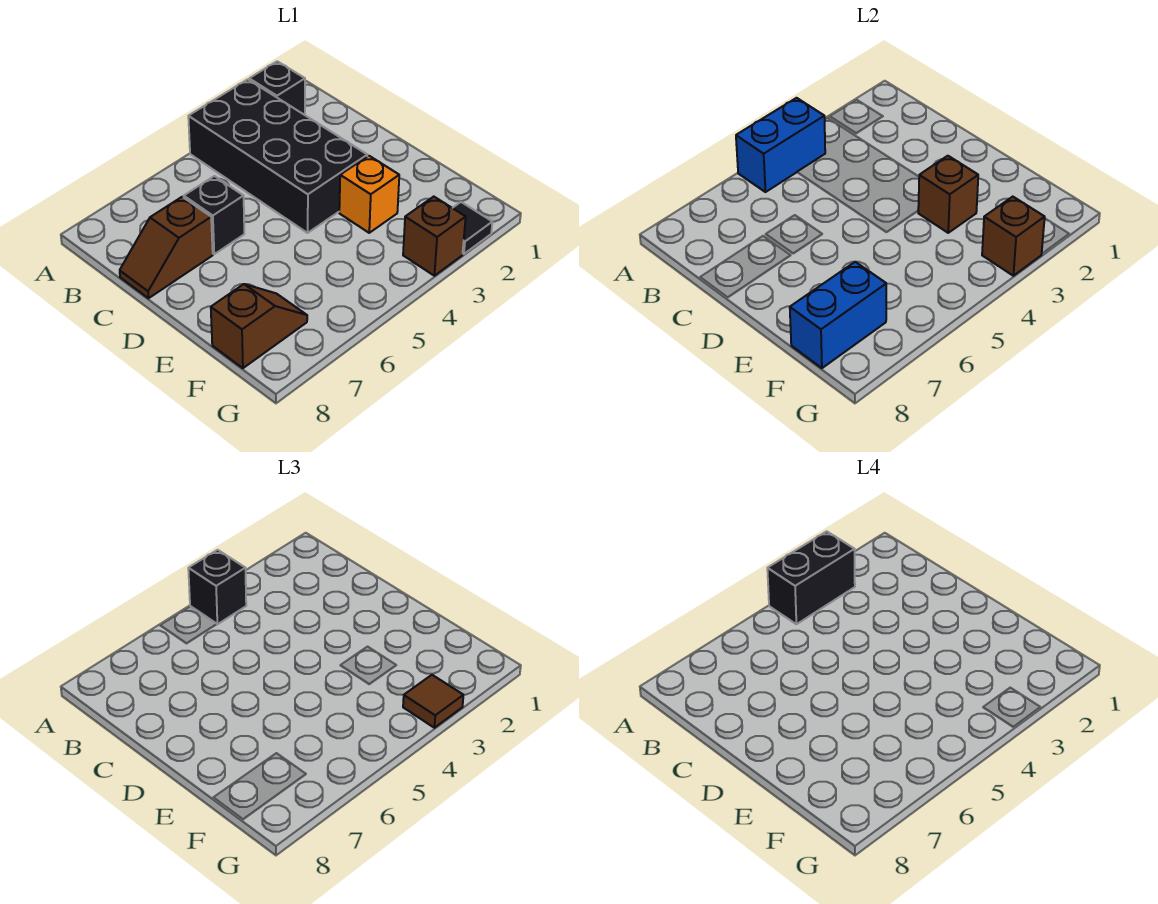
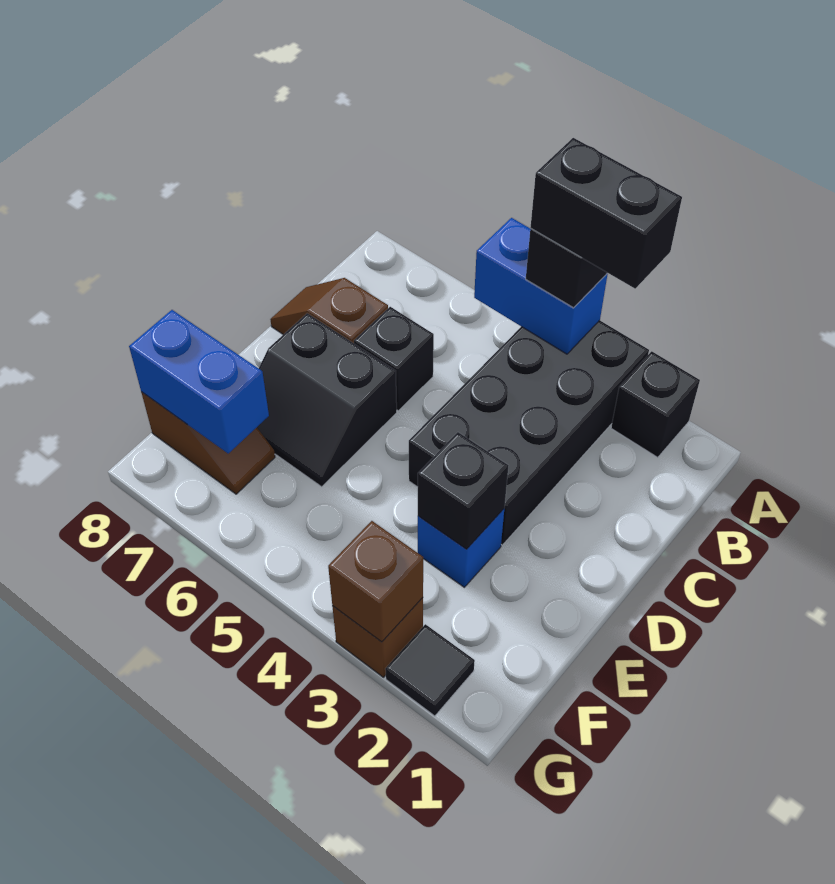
none -> black 2x2 slope [257,313,397,487]
orange 1x1 brick [339,156,399,233] -> blue 1x1 brick [418,509,504,587]
brown 1x1 brick [918,156,978,233] -> black 1x1 brick [418,432,508,549]
brown 1x1 tile [403,675,463,728] -> none

